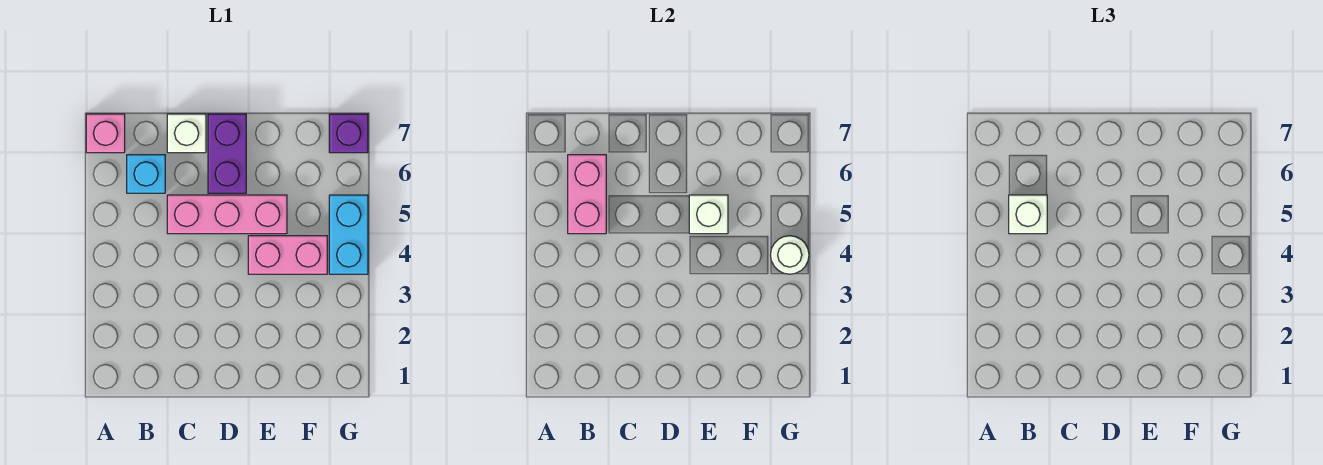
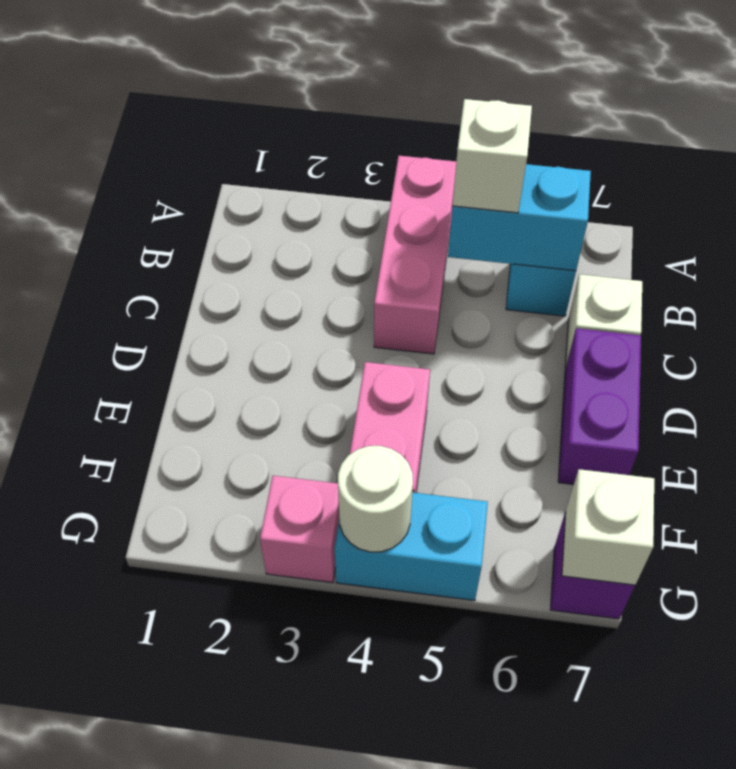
pink 1x1 brick [86,114,125,153] -> pink 1x1 brick moved to [260,476,339,583]
pink 1x2 brick [568,155,606,234] -> cyan 1x2 brick [448,164,591,271]
pink 1x3 brick [167,195,287,234] -> pink 1x3 brick moved to [374,156,456,354]
purple 1x2 brick [208,114,246,193] -> purple 1x2 brick turned to [558,328,641,484]
white 1x1 brick [689,195,728,234] -> white 1x1 brick moved to [562,469,654,585]

